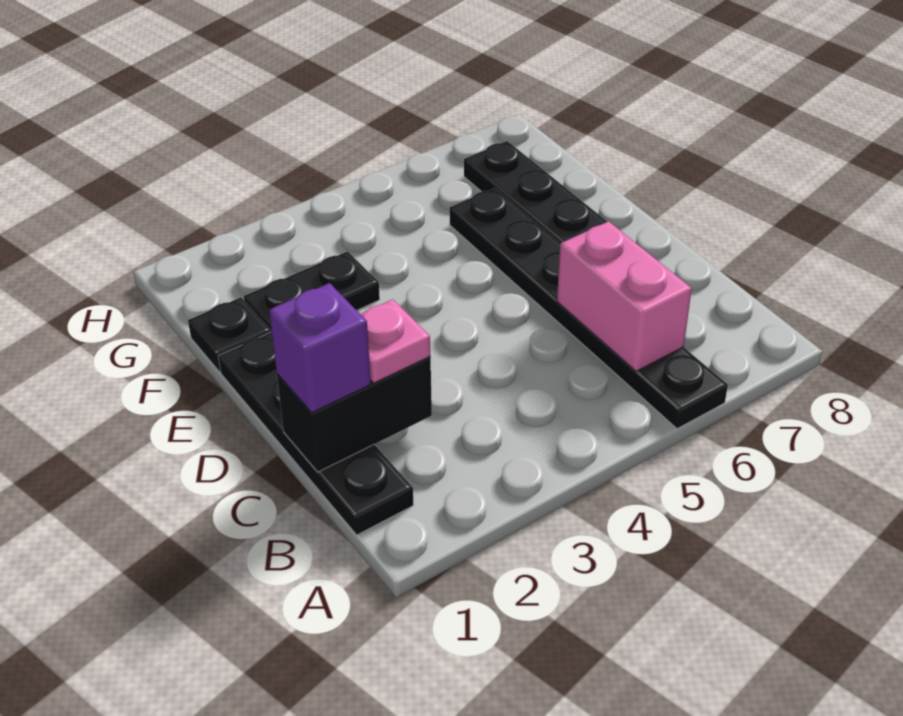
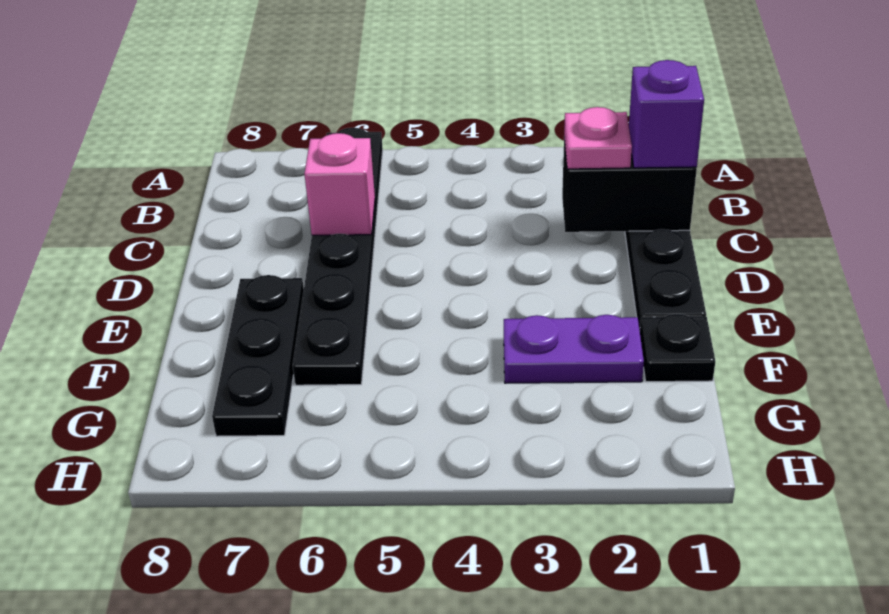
pink 1x2 brick [557,221,692,371] -> pink 1x1 brick [304,133,375,235]
black 1x2 plate [244,251,380,332] -> purple 1x2 plate [504,315,644,383]

